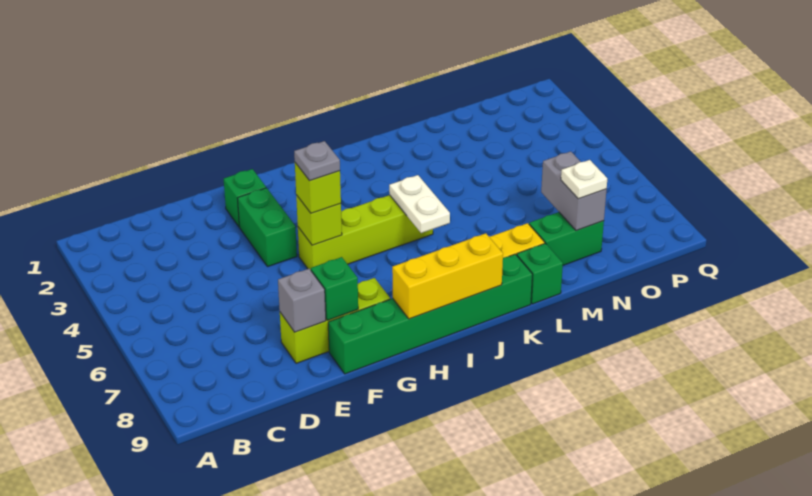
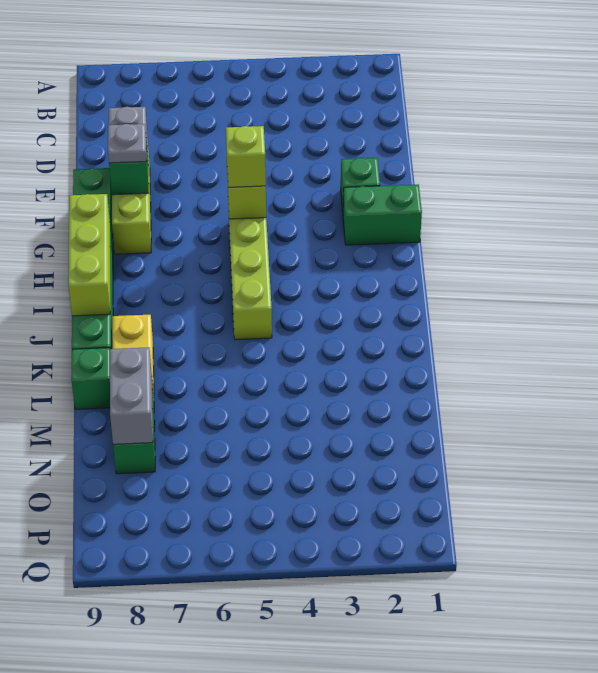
green 1x2 brick [238,188,297,267] -> green 1x2 brick moved to [343,184,422,245]
grey 1x1 plate [294,141,340,181] -> grey 1x1 plate moved to [108,124,146,163]
yellow 1x3 brick [392,233,503,319] -> lime 1x3 brick [68,194,110,316]
white 1x2 plate [389,175,450,233] -> none
grey 1x2 brick [541,151,607,231] -> grey 1x2 brick turned to [110,347,153,444]
white 1x1 plate [561,160,607,199] -> none

